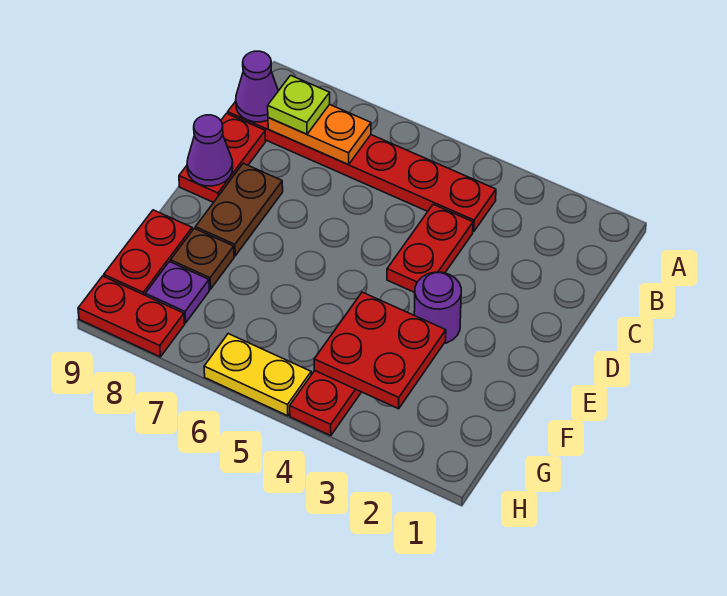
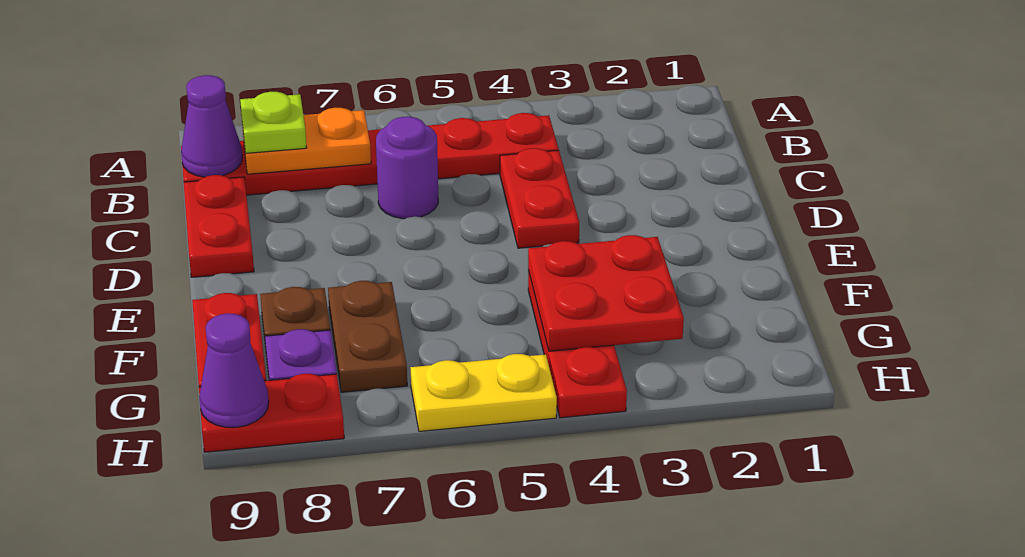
brown 1x2 plate [195,163,283,256] -> brown 1x2 plate moved to [328,281,407,392]
purple 1x1 cone [187,115,233,186] -> purple 1x1 cone moved to [199,313,269,427]
purple 1x1 round brick [414,272,461,343] -> purple 1x1 round brick moved to [376,117,438,219]

